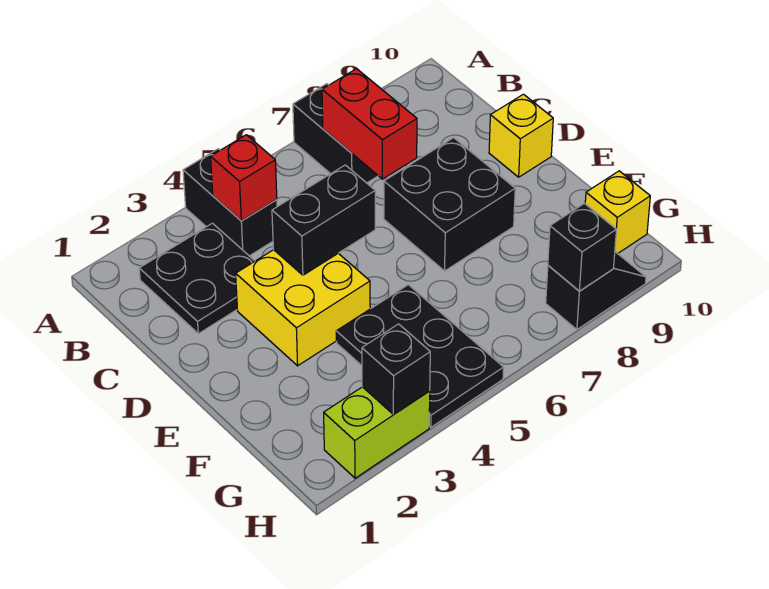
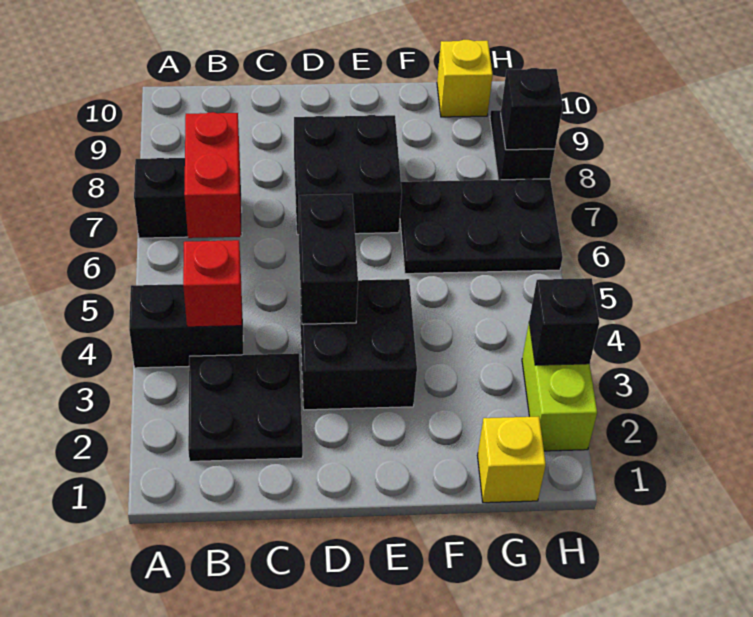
red 1x2 brick [322,69,417,179] -> red 1x2 brick turned to [184,112,241,238]
yellow 2x2 brick [236,250,370,366] -> black 2x2 brick [300,279,417,410]
yellow 1x1 brick [489,94,553,177] -> yellow 1x1 brick moved to [478,416,546,503]
black 2x3 plate [336,285,504,427] -> black 2x3 plate moved to [400,179,563,274]

